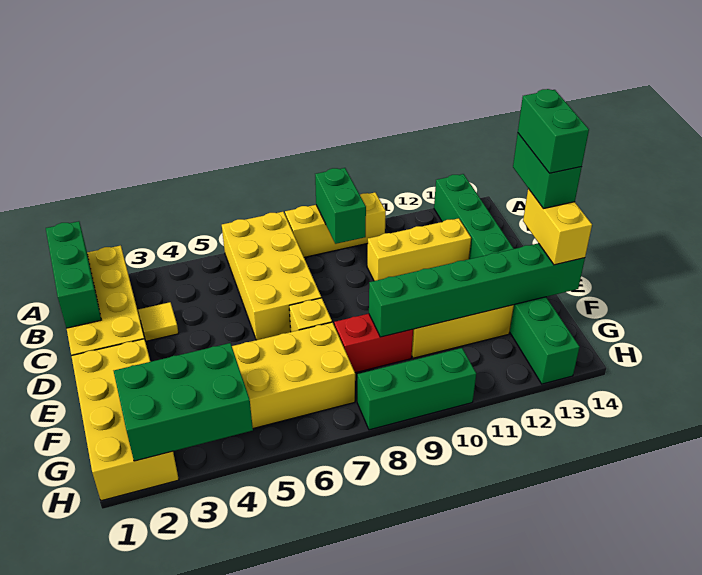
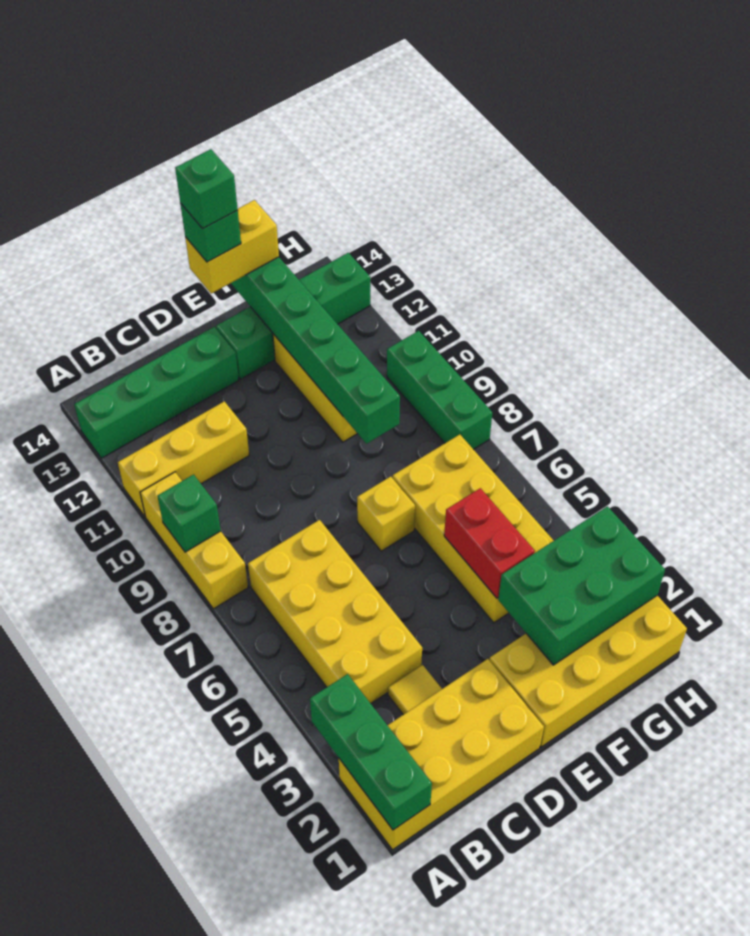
green 1x3 brick [46,221,101,328] -> green 1x3 brick turned to [310,674,432,830]
yellow 2x4 brick [222,212,321,340] -> yellow 2x4 brick turned to [248,520,422,703]
green 1x2 brick [315,168,366,244] -> green 1x1 brick [157,475,221,552]
yellow 1x3 brick [367,218,471,281] -> yellow 1x3 brick turned to [118,401,249,516]
green 1x2 brick [513,133,582,209] -> green 1x1 brick [180,203,241,262]
green 1x2 brick [518,89,589,173] -> green 1x1 brick [175,149,238,229]
red 1x2 brick [334,314,413,373] -> red 1x2 brick moved to [444,488,535,598]
green 2x3 brick [114,343,253,461] -> green 2x3 brick turned to [498,506,665,665]

